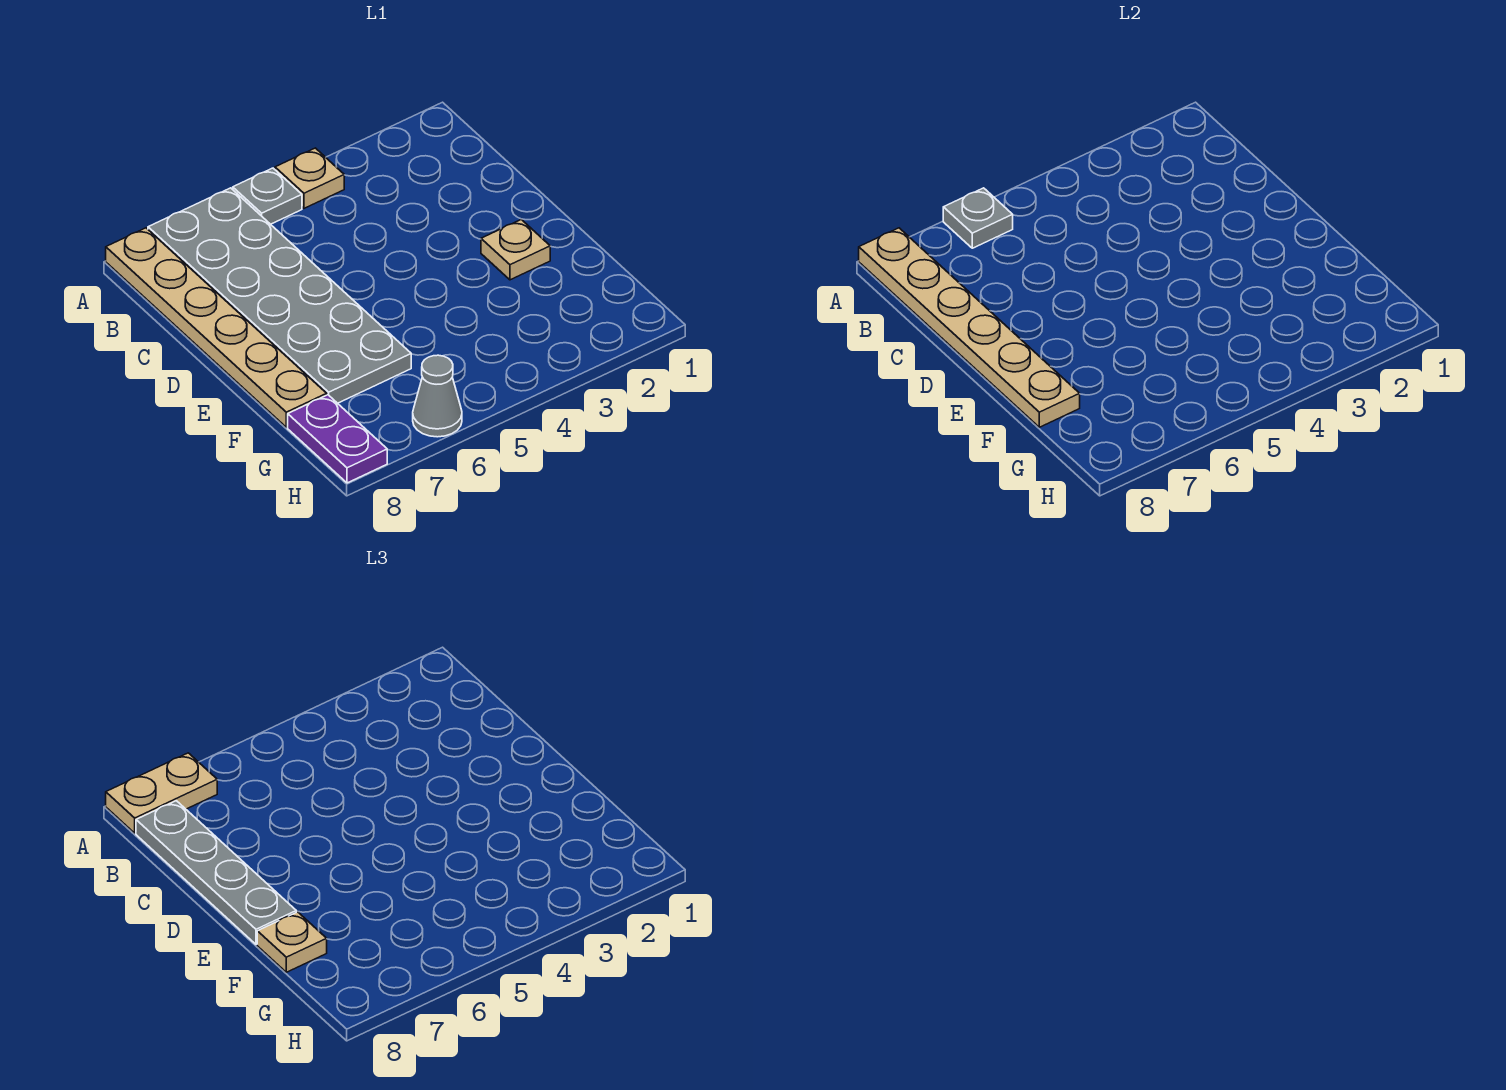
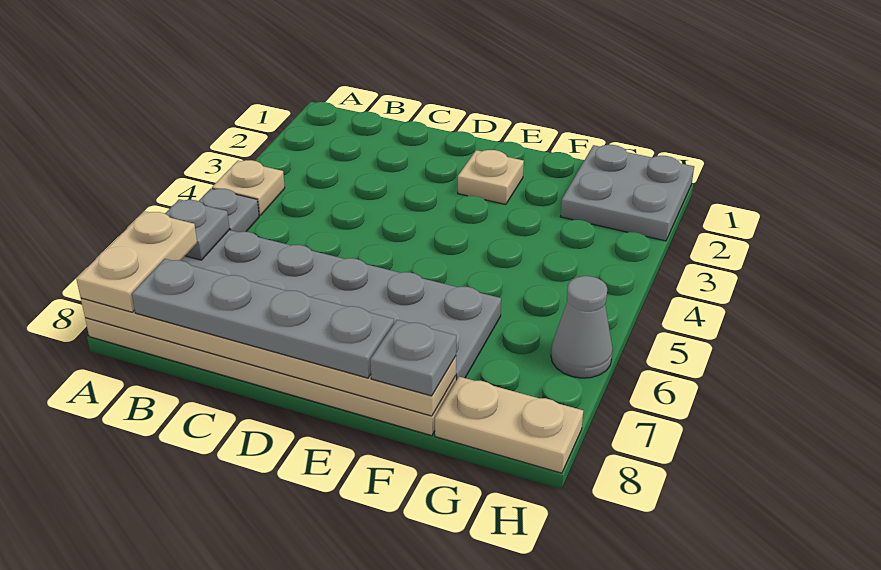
tan 1x1 plate [257,912,327,972] -> grey 1x1 plate [370,320,456,396]
none -> grey 2x2 plate [560,145,694,241]
purple 1x2 plate [288,395,387,483] -> tan 1x2 plate [435,377,583,473]

